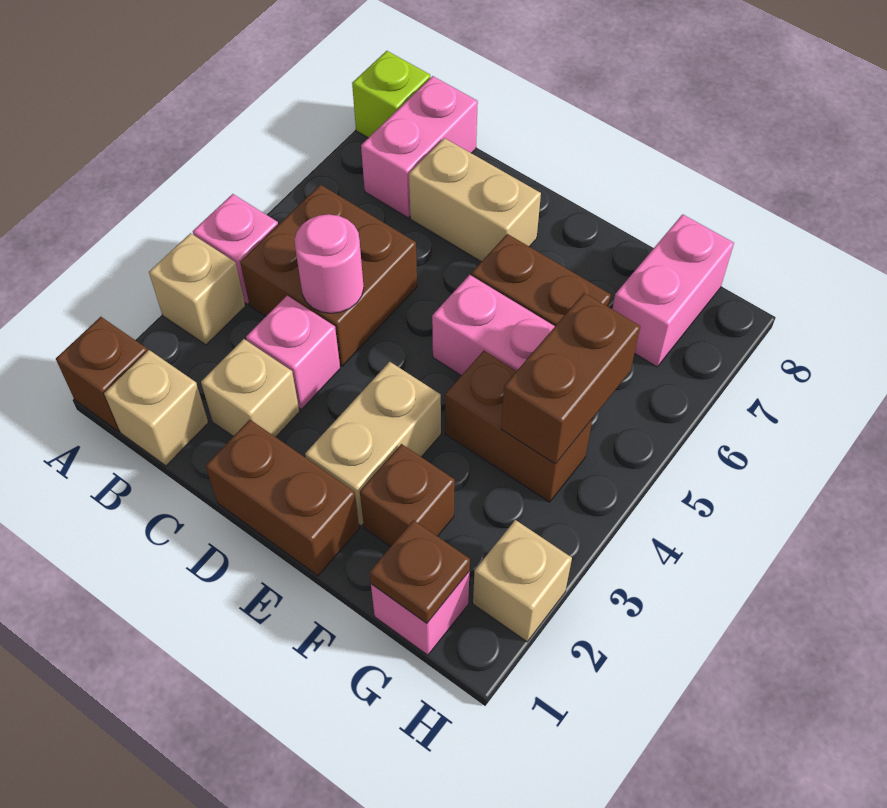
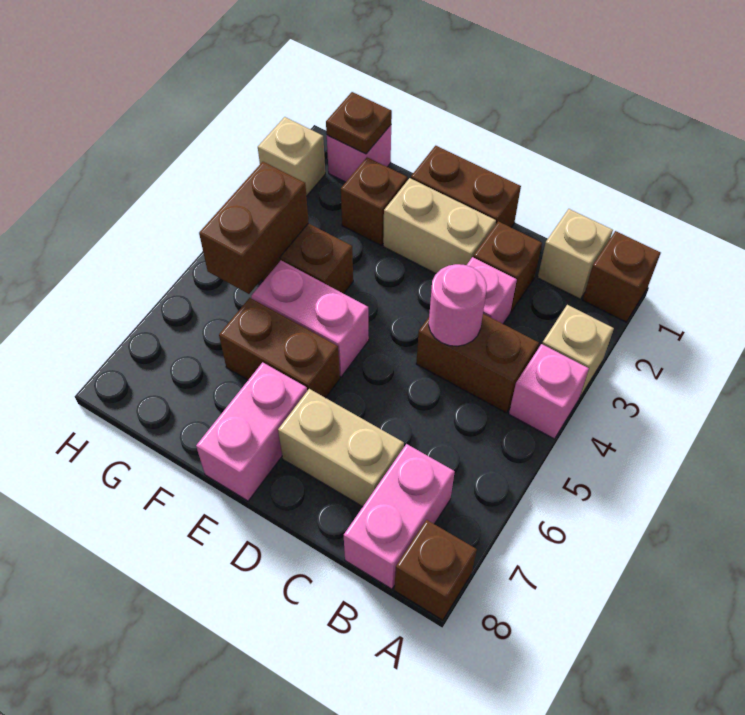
lime 1x1 brick [352,51,430,138] -> brown 1x1 brick [394,520,477,620]
brown 2x2 brick [240,185,417,366] -> brown 1x2 brick [416,314,539,413]
tan 1x1 brick [201,339,300,437] -> brown 1x1 brick [473,221,542,312]
tan 1x2 brick [305,362,441,526] -> tan 1x2 brick turned to [383,178,496,274]
pink 1x2 brick [612,214,734,367] -> pink 1x2 brick moved to [196,362,307,501]

